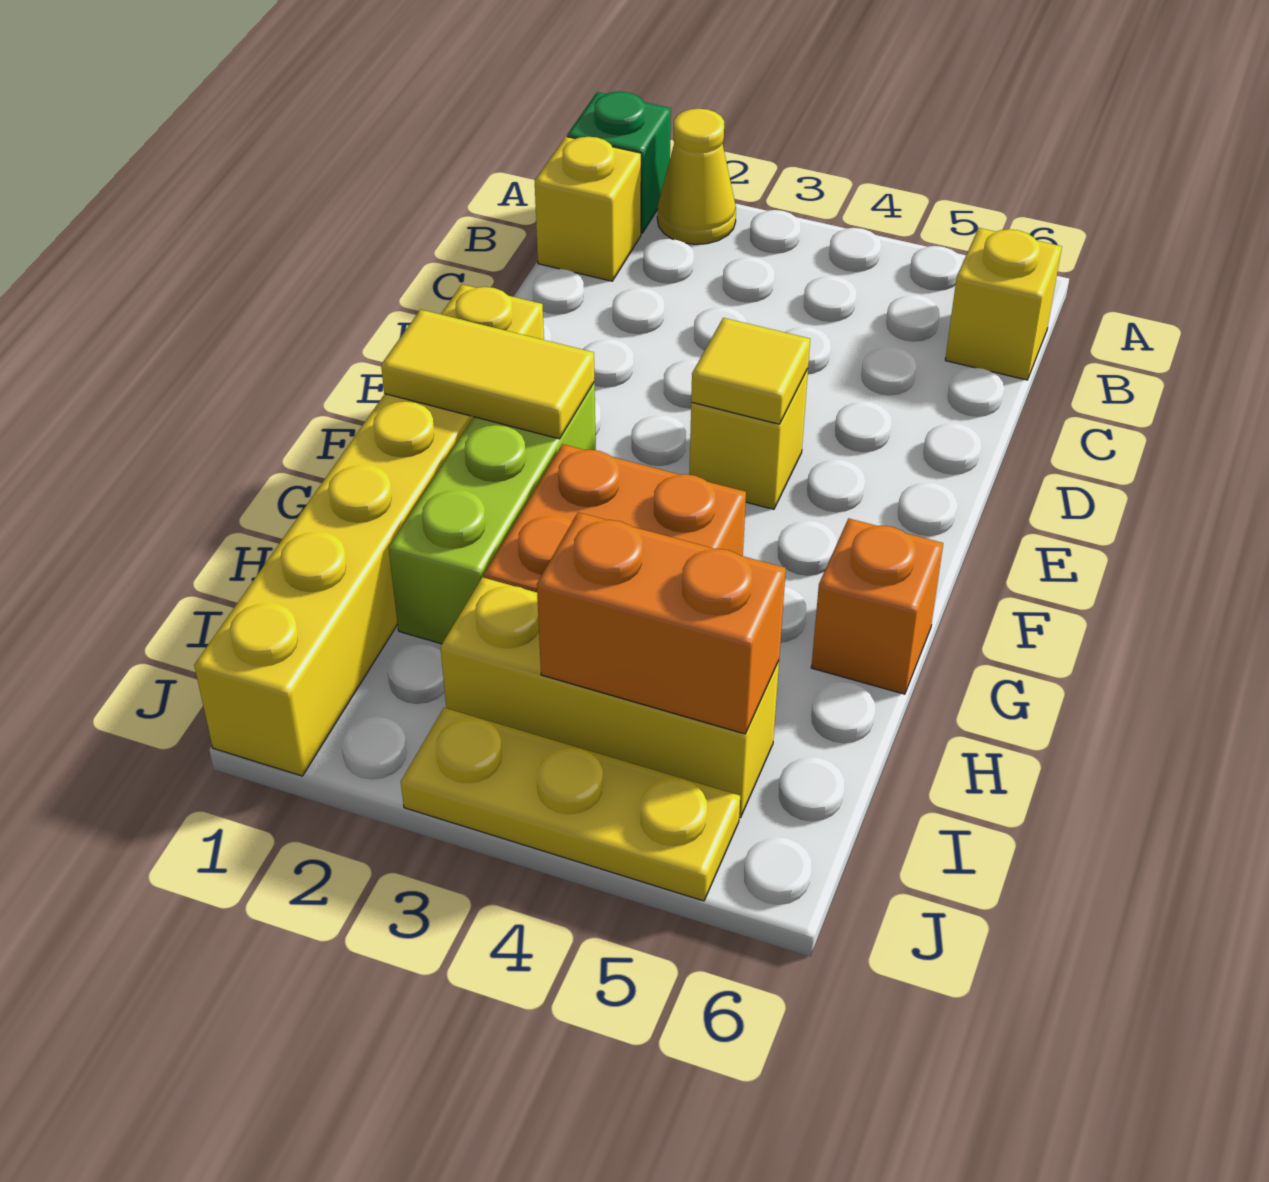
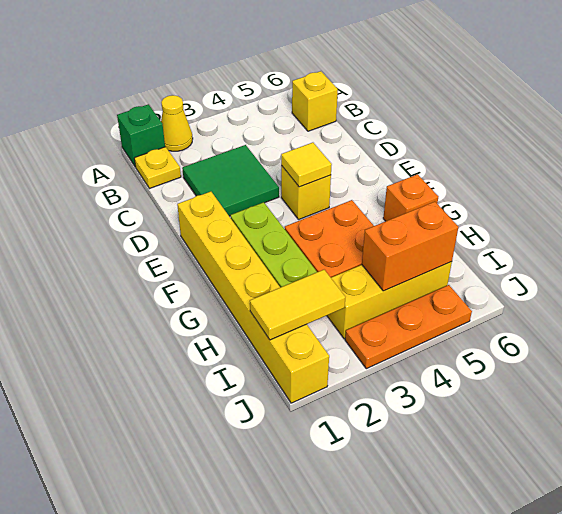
yellow 1x1 brick [535,137,641,281] -> yellow 1x1 plate [134,147,181,189]
none -> green 2x2 tile [182,145,279,216]
yellow 1x2 tile [381,310,595,439] -> yellow 1x2 tile moved to [250,270,345,340]
yellow 1x3 plate [401,708,740,901] -> orange 1x3 plate [345,285,472,369]

